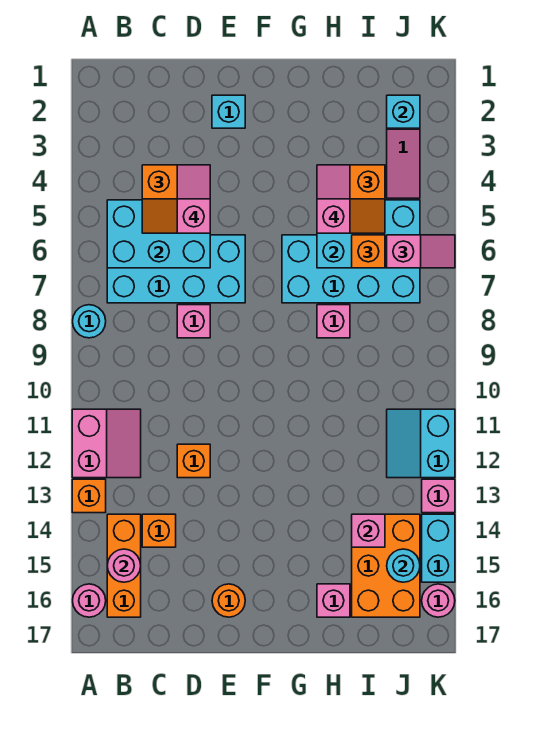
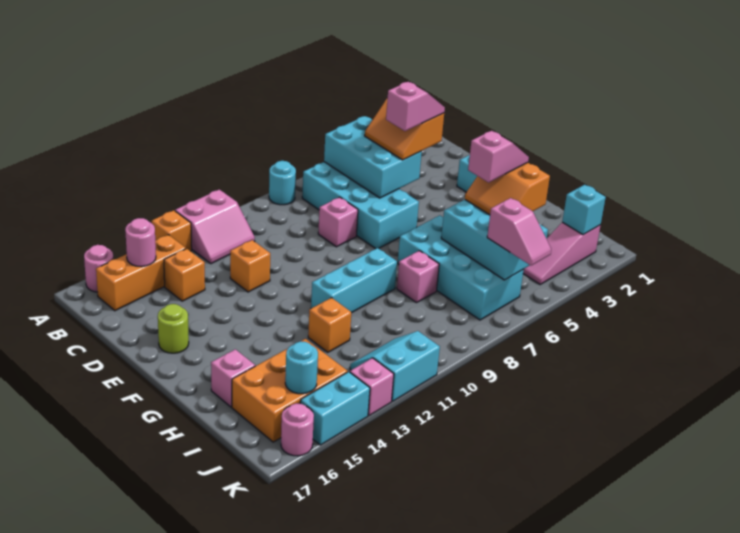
orange 1x1 round brick [212,584,245,617] -> lime 1x1 round brick [158,304,189,353]
none -> cyan 1x3 brick [311,248,397,313]
orange 1x1 brick [352,235,385,268] -> orange 1x1 brick moved to [308,298,351,352]
pink 1x1 brick [352,514,385,547] -> none

